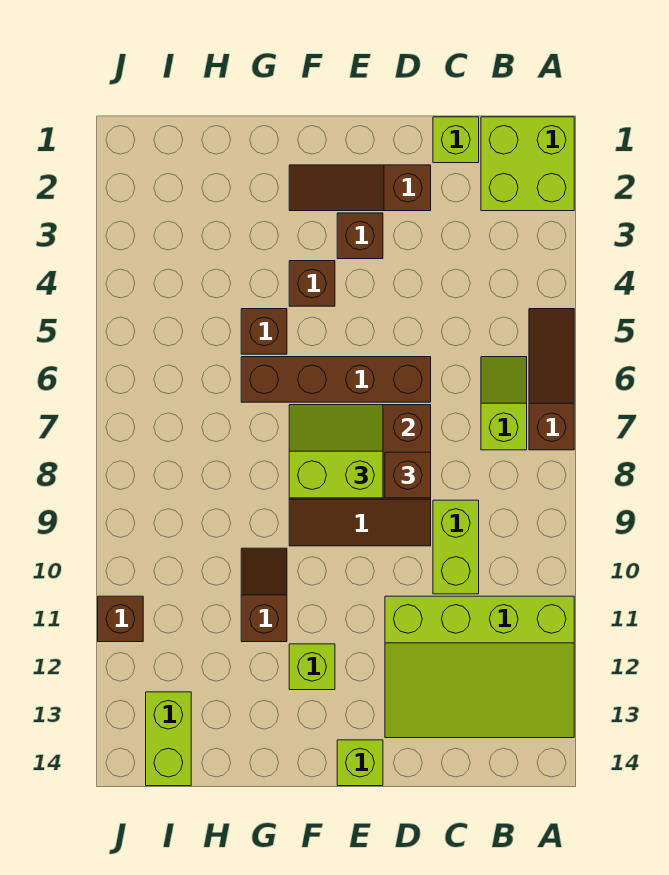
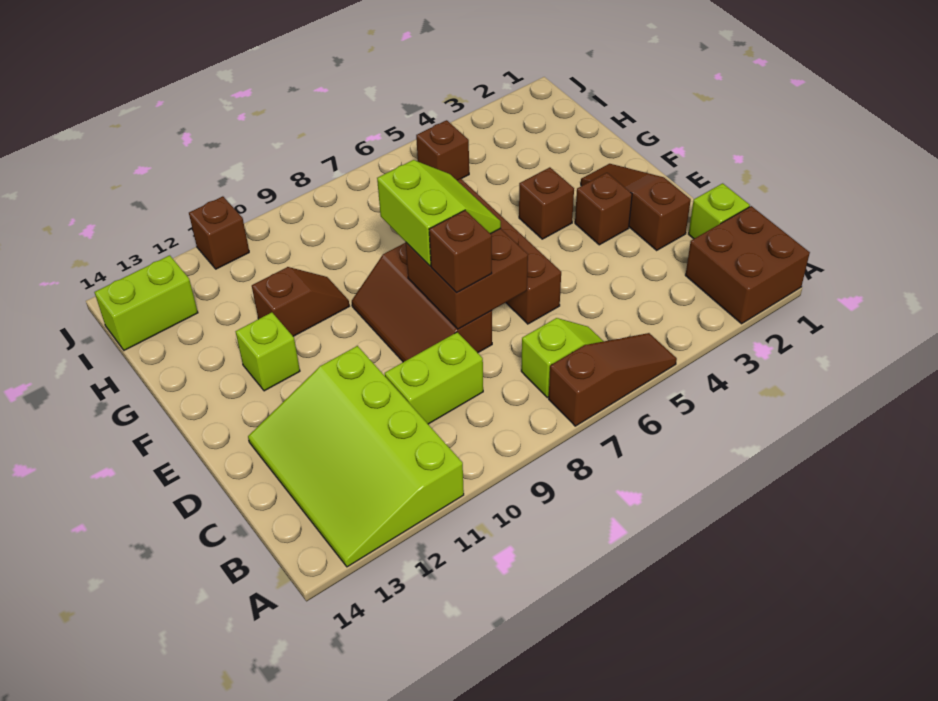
lime 2x2 brick [481,117,574,211] -> brown 2x2 brick [685,206,810,324]
lime 1x1 brick [337,740,383,786] -> none
brown 1x1 brick [241,309,287,354] -> brown 1x1 brick moved to [416,120,469,180]

